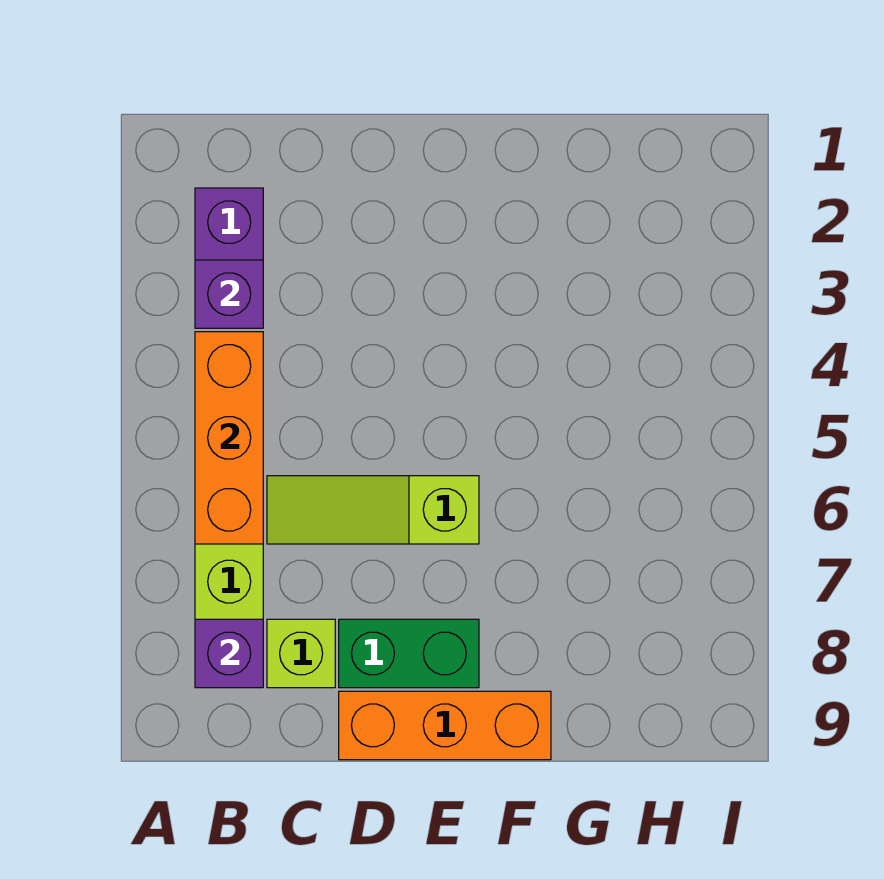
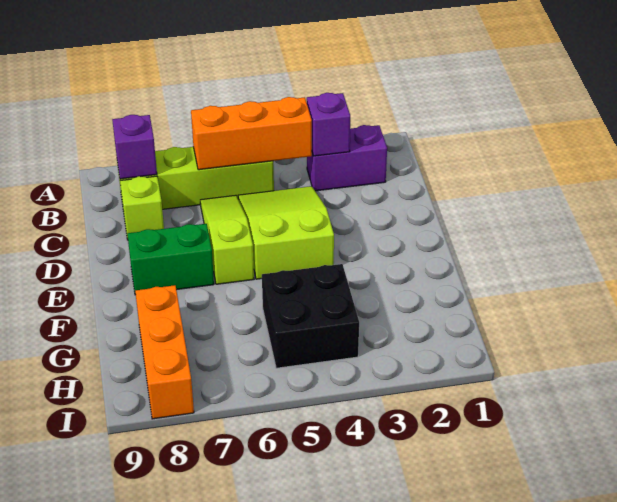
none -> lime 2x3 slope [238,186,334,279]
green 1x2 brick [339,619,479,688] -> green 1x2 brick turned to [127,224,214,295]
orange 1x3 brick [339,691,551,760] -> orange 1x3 brick moved to [135,285,194,419]
none -> black 2x2 brick [262,264,359,368]

